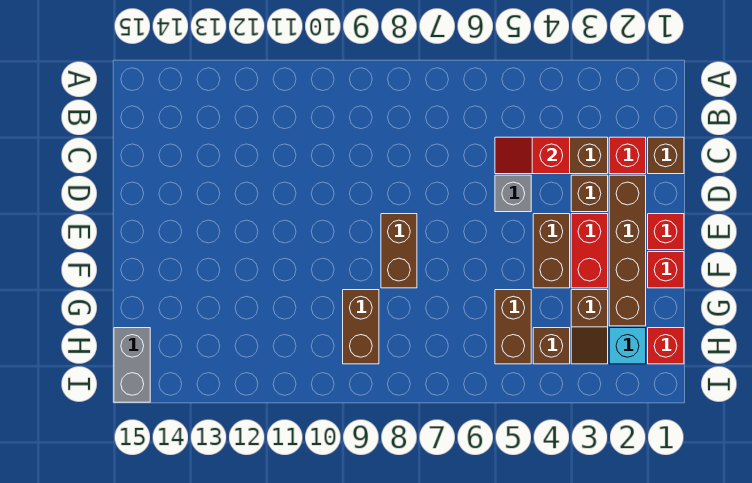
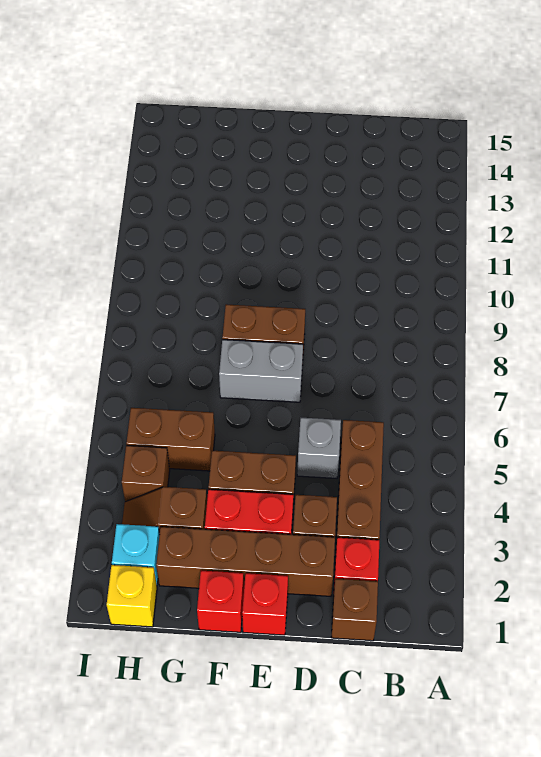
red 1x2 slope [495,137,570,174] -> none
brown 1x2 brick [343,290,379,364] -> none
red 1x1 brick [648,328,684,364] -> yellow 1x1 brick [107,565,157,627]
grey 1x2 brick [114,328,150,402] -> grey 1x2 brick moved to [219,340,303,402]

